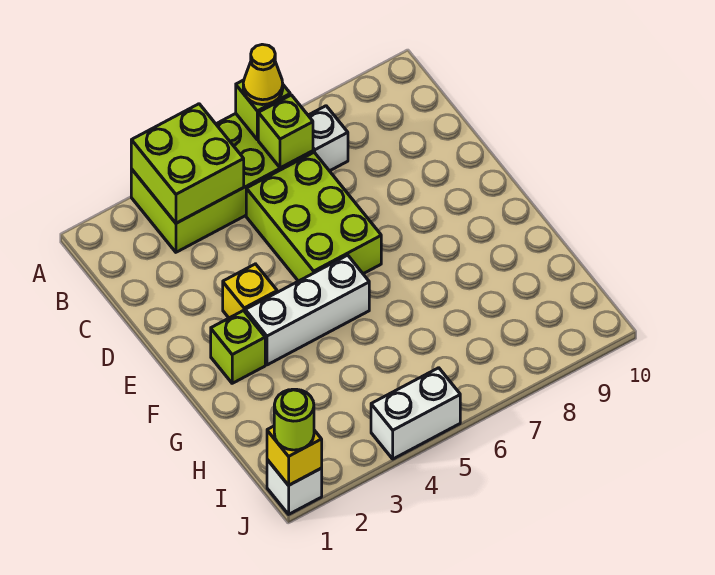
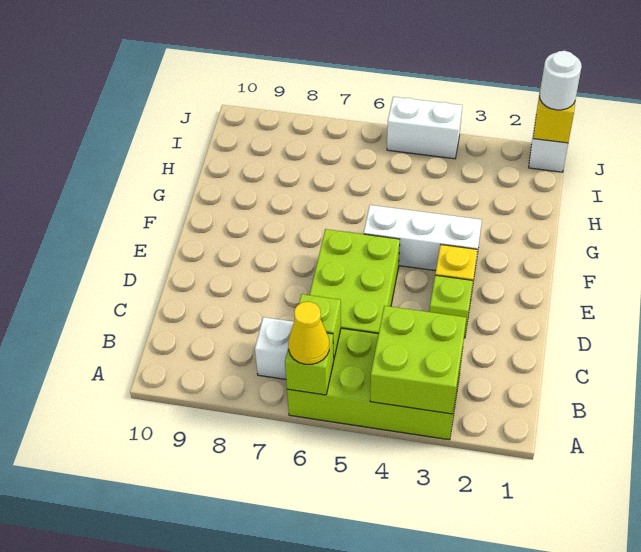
lime 1x1 brick [211,311,265,383] -> lime 1x1 brick moved to [429,275,473,338]
lime 1x1 round brick [274,389,314,450] -> white 1x1 round brick [540,51,582,110]

